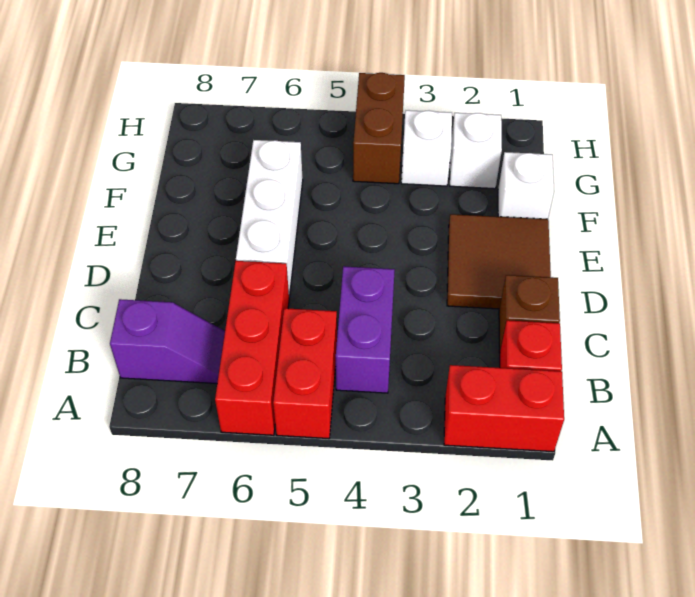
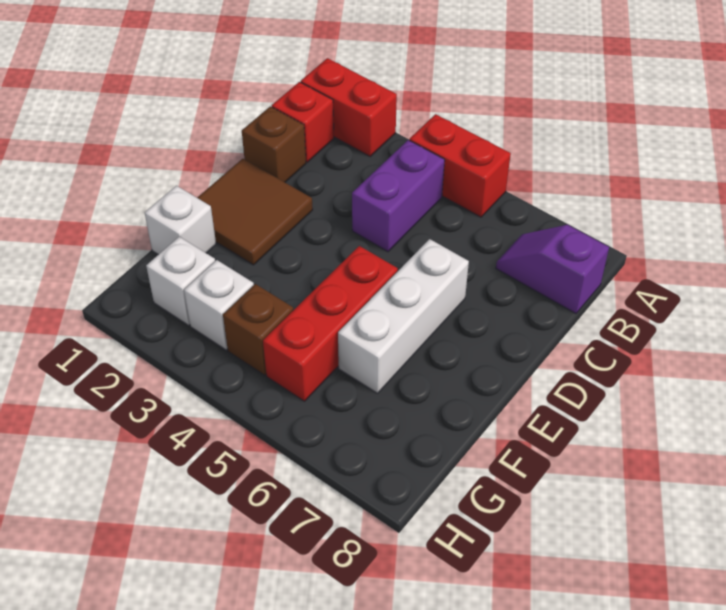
red 1x2 brick [273,308,337,439] -> red 1x2 brick turned to [409,114,511,217]
red 1x3 brick [215,261,289,435] -> red 1x3 brick moved to [263,246,398,401]
brown 1x2 brick [353,73,405,184] -> brown 1x1 brick [223,284,293,375]

